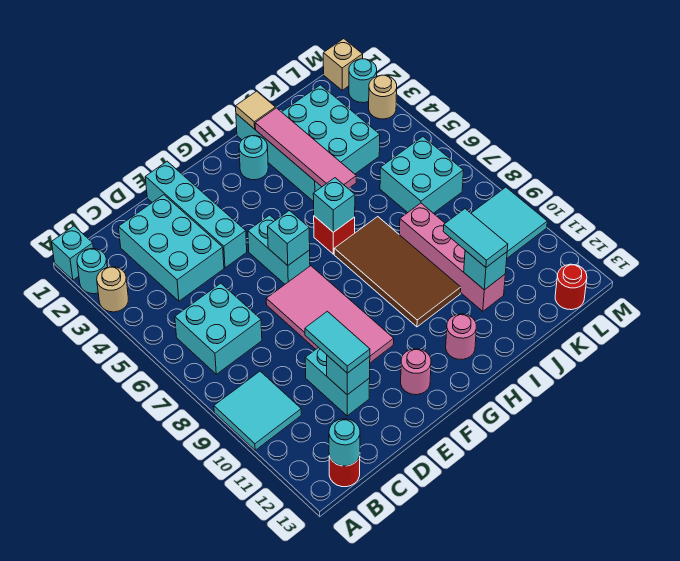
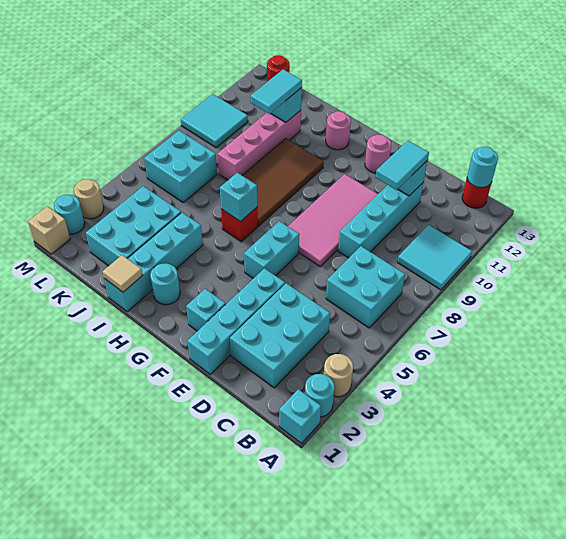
cyan 1x2 brick [305,347,370,416] -> cyan 1x4 brick [338,182,424,258]
cyan 1x1 brick [268,211,310,265] -> cyan 1x1 brick moved to [186,289,226,331]
pink 1x4 tile [255,108,356,189] -> none

